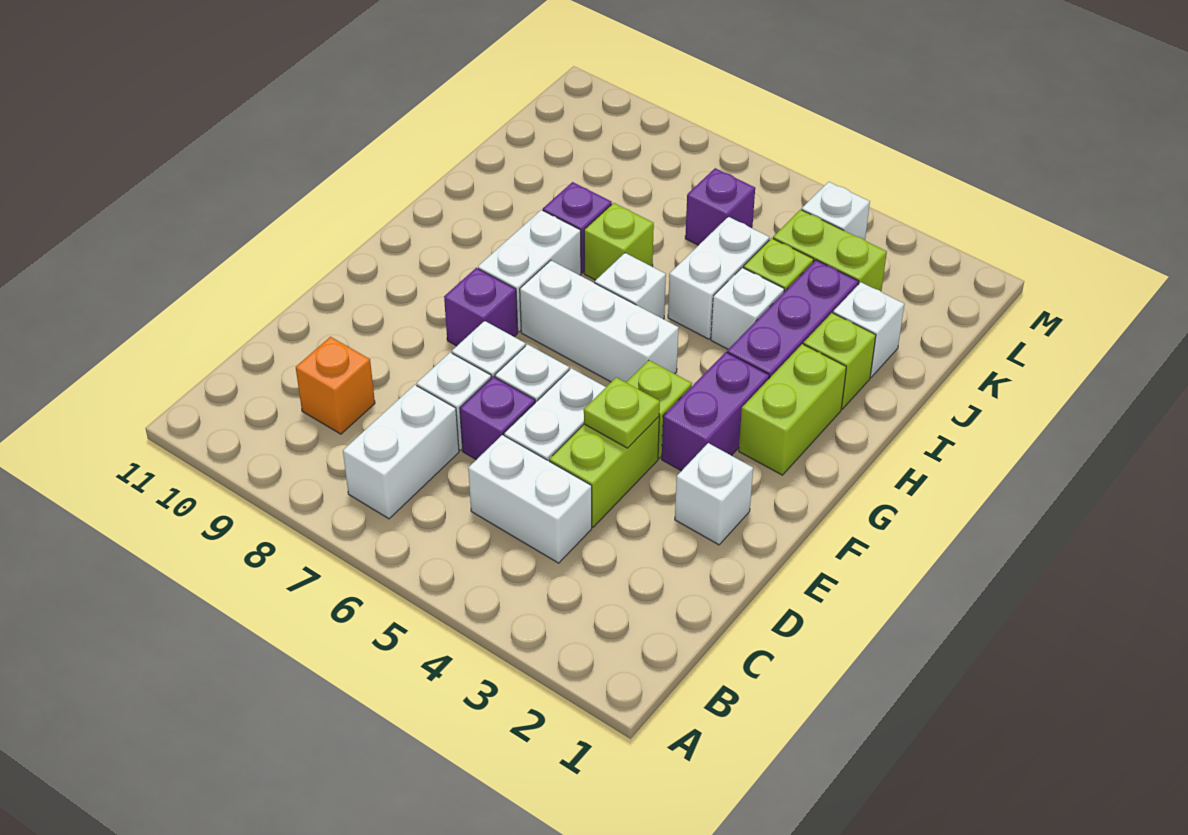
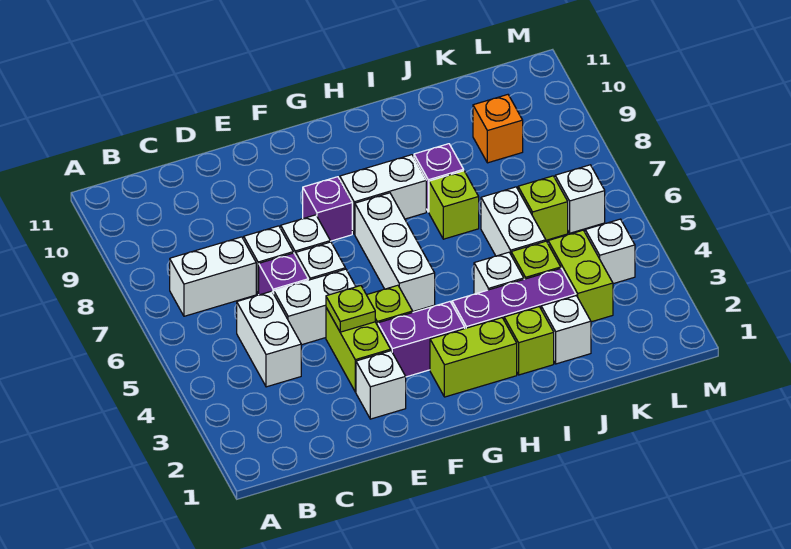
orange 1x1 brick [296,337,375,434] -> orange 1x1 brick moved to [473,95,523,163]
lime 1x2 brick [549,417,659,527] -> lime 1x2 brick turned to [326,308,391,392]
white 1x1 brick [595,253,666,319] -> white 1x1 brick moved to [555,165,605,233]
white 1x2 brick [668,217,770,339] -> white 1x2 brick turned to [481,187,546,256]
purple 1x1 brick [685,168,755,245] -> lime 1x1 brick [518,176,568,240]

